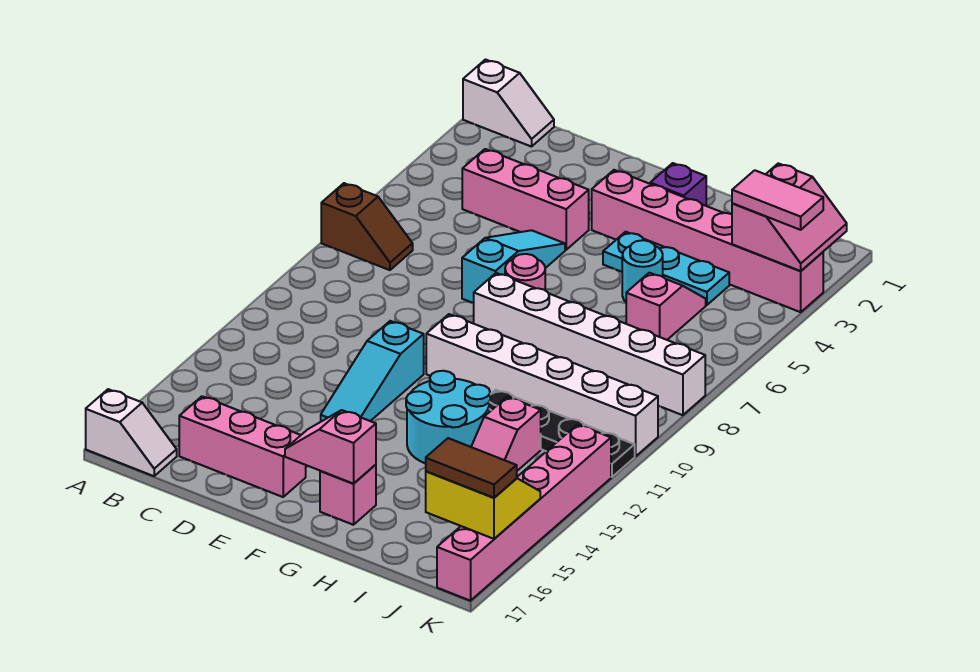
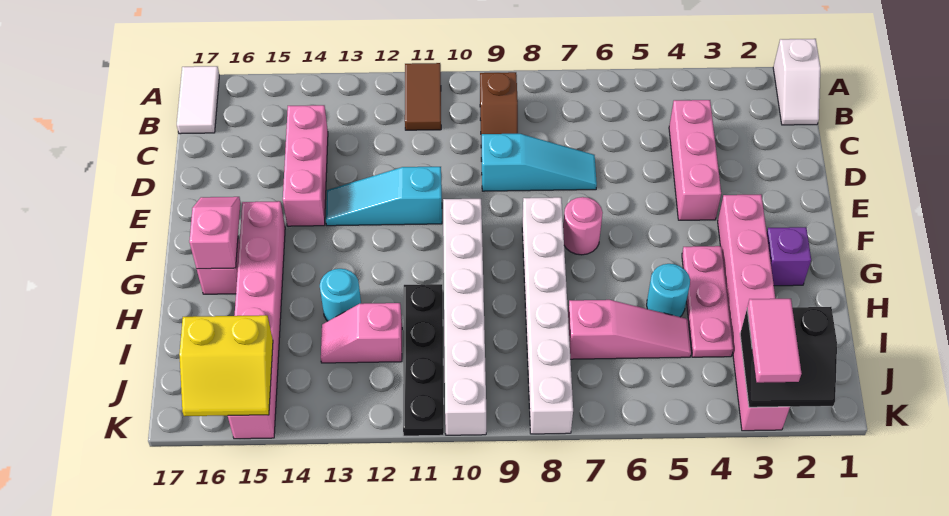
brown 1x2 slope [321,183,413,270] -> brown 1x2 slope moved to [480,72,518,160]
white 1x2 slope [86,389,177,476] -> white 1x2 tile [177,66,219,134]
pink 1x3 brick [179,396,306,497] -> pink 1x3 brick moved to [283,105,328,226]
cyan 1x3 slope [462,230,565,303] -> cyan 1x3 slope moved to [481,134,597,191]
cyan 1x3 plate [603,232,729,305] -> pink 1x3 plate [682,246,733,357]
cyan 2x2 round brick [406,371,490,464] -> cyan 1x1 round brick [320,269,361,321]
pink 1x2 slope [626,273,706,340] -> pink 1x3 slope [568,300,691,359]
pink 2x2 slope [732,163,847,271] -> black 2x2 slope [740,307,837,407]
yellow 2x2 slope [426,471,540,539] -> yellow 2x2 slope turned to [179,315,273,416]
brown 1x2 tile [426,438,517,498] -> brown 1x2 tile moved to [405,63,441,130]
pink 1x6 brick [437,424,611,601] -> pink 1x6 brick turned to [228,201,285,439]

